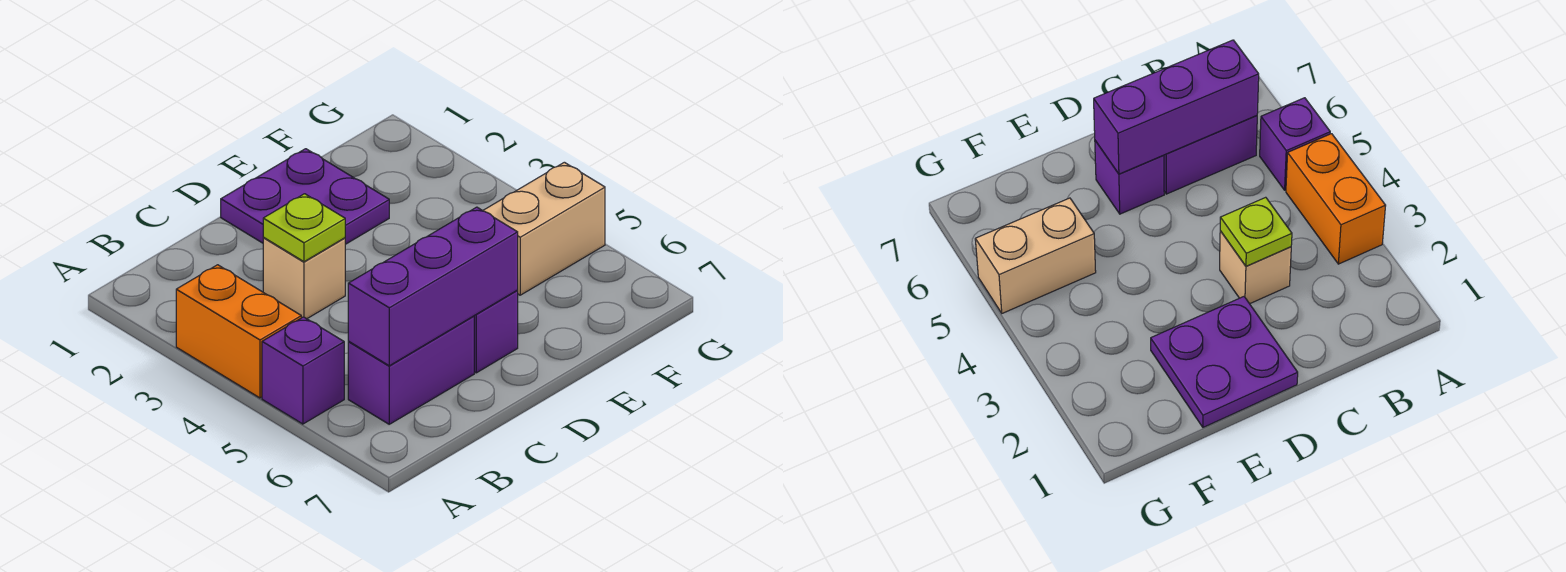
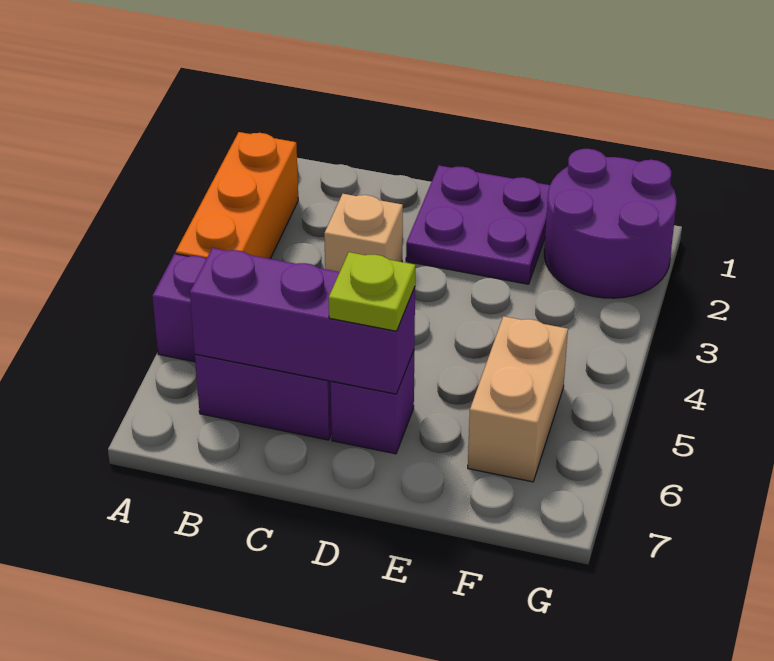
orange 1x2 brick [176,265,301,398] -> orange 1x3 brick [176,132,298,259]
lime 1x1 plate [263,194,345,262] -> lime 1x1 plate moved to [329,252,415,331]
none -> purple 2x2 round brick [544,149,677,298]
tan 1x2 brick [483,162,605,295] -> tan 1x2 brick turned to [468,316,568,482]

